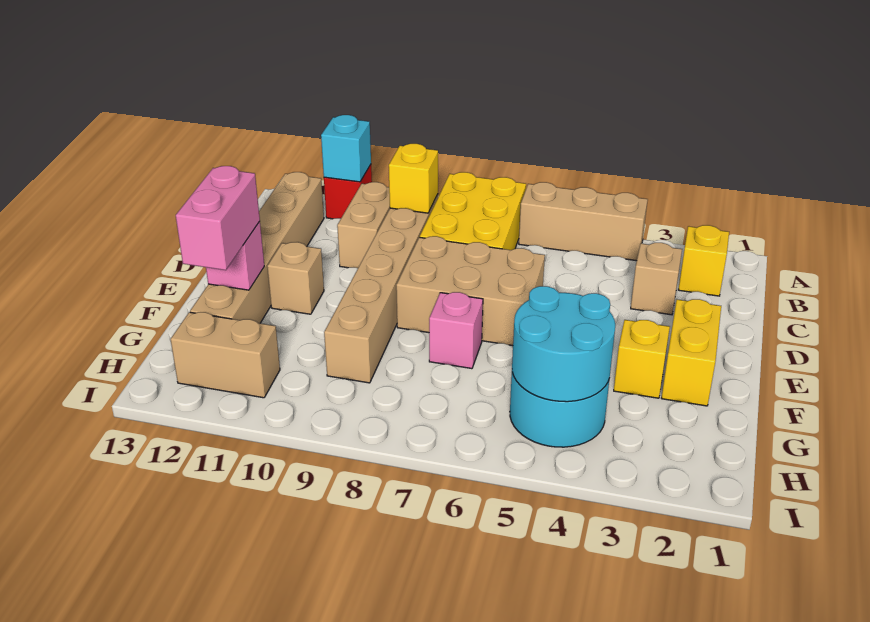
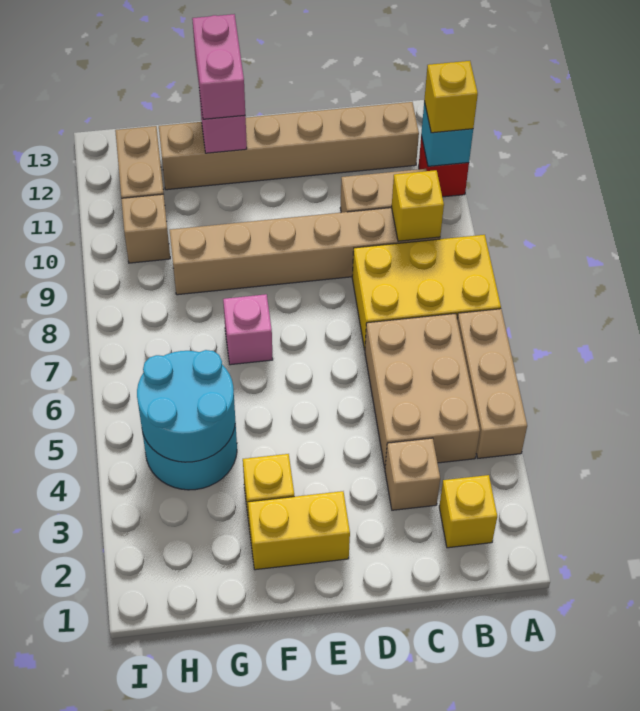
none -> yellow 1x1 brick [424,61,478,133]
tan 2x3 brick [396,236,545,346] -> tan 2x3 brick moved to [365,313,480,467]
tan 1x1 brick [267,242,324,314] -> tan 1x1 brick moved to [121,194,170,263]
pink 1x2 brick [176,166,260,270] -> pink 1x2 brick turned to [192,14,245,119]

